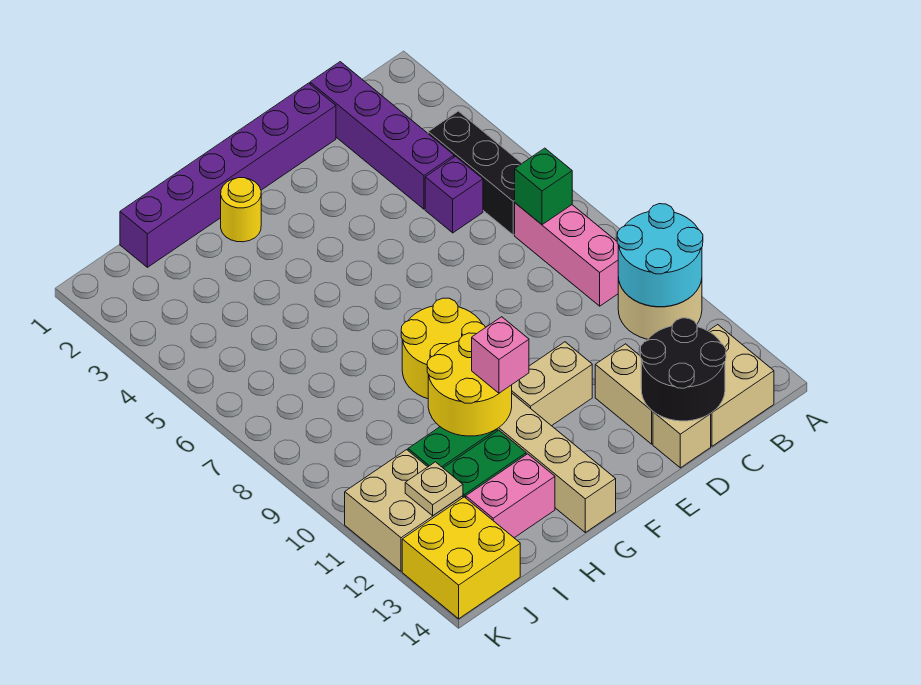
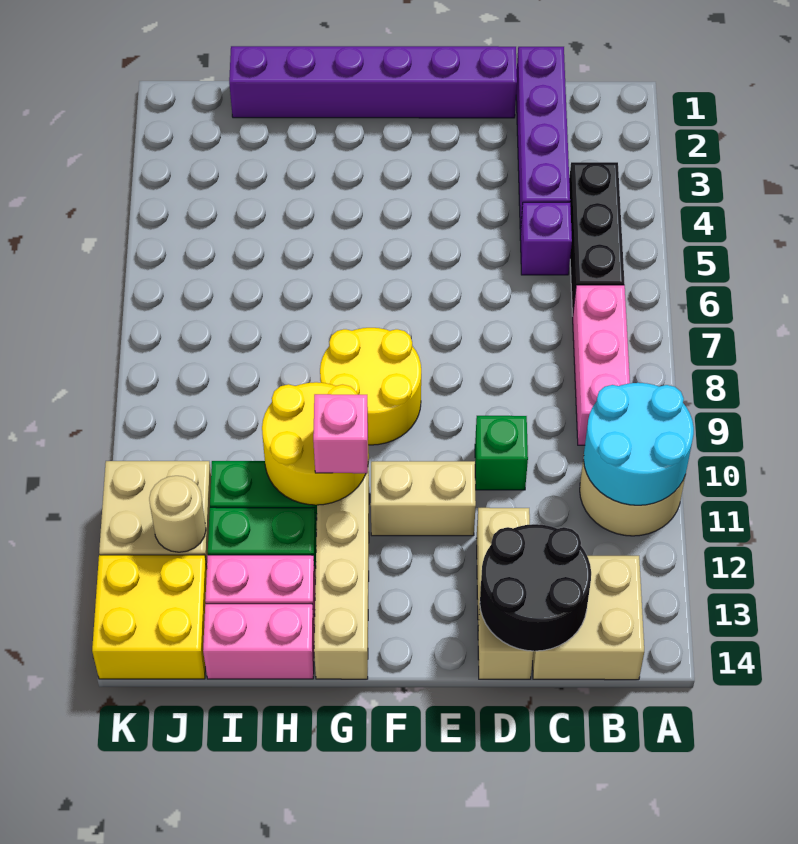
green 1x1 brick [515,148,572,225] -> green 1x1 brick moved to [475,416,528,490]
yellow 1x1 round brick [221,178,261,242] -> none
none -> pink 1x2 brick [203,604,314,679]
tan 1x1 plate [405,462,463,516] -> tan 1x1 round brick [149,476,206,552]

